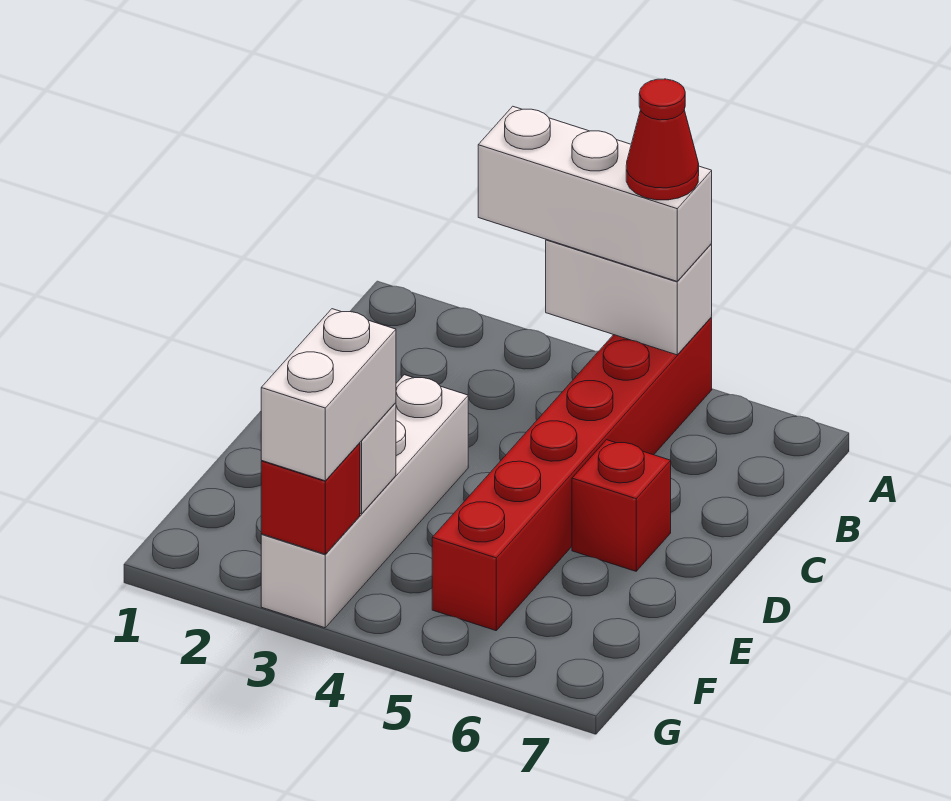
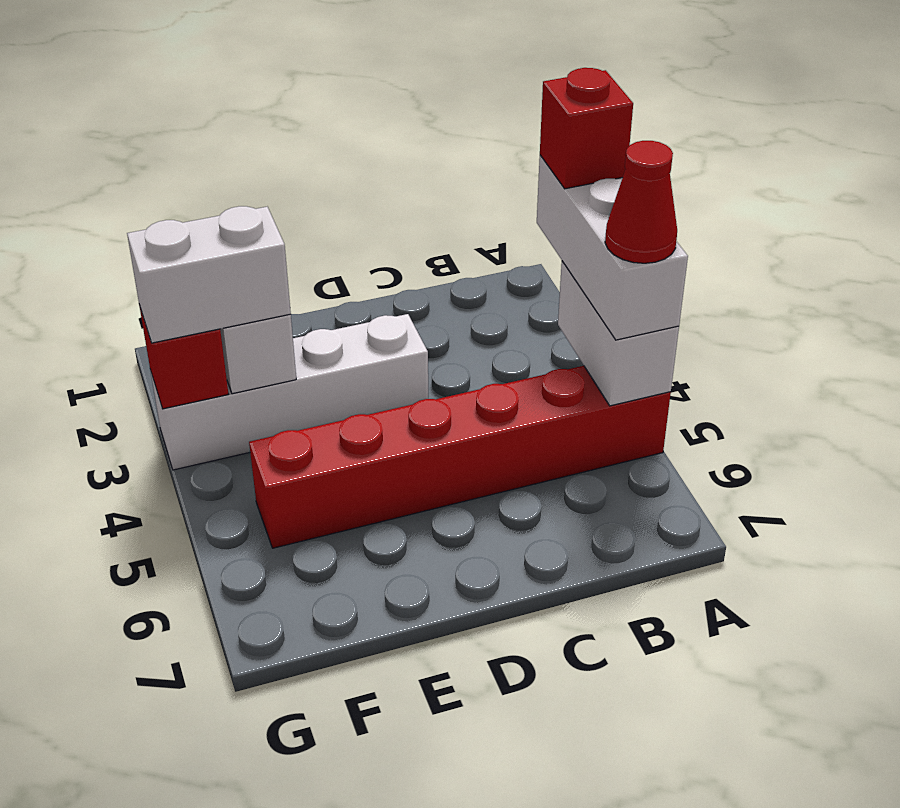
red 1x1 brick [572,440,671,571] -> red 1x1 brick moved to [540,68,633,189]

